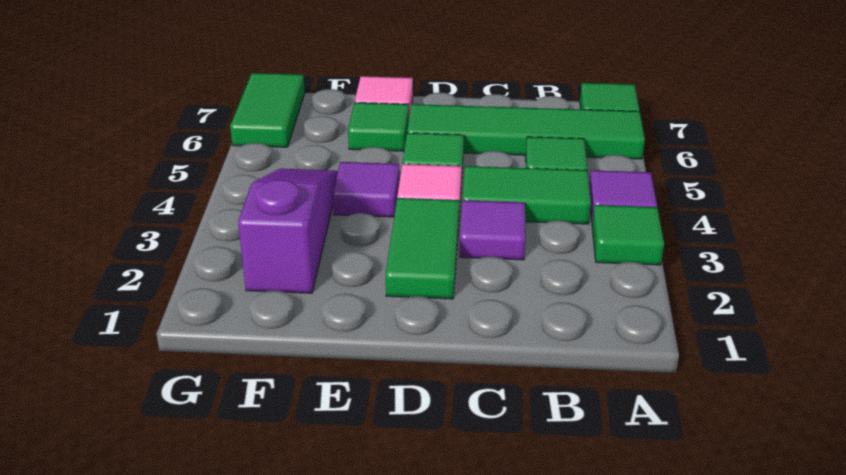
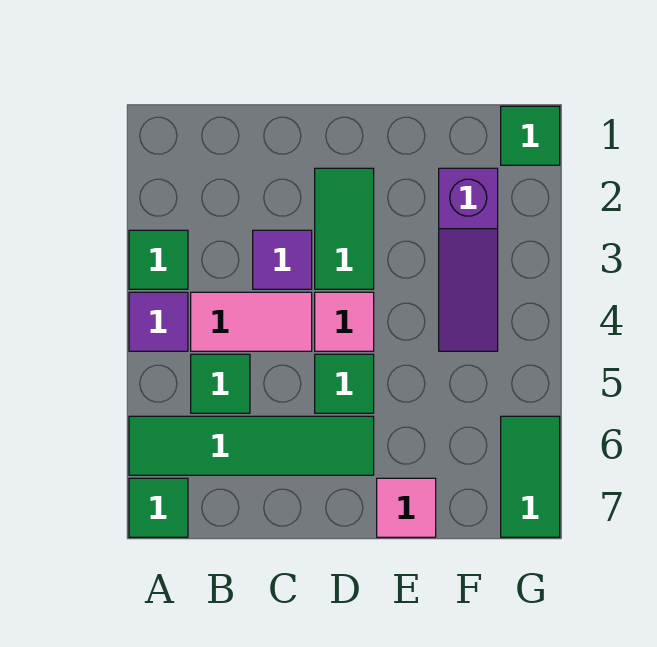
green 1x2 tile [463,166,591,224] -> pink 1x2 tile [191,292,312,351]
purple 1x1 tile [333,162,400,217] -> none
green 1x1 tile [348,102,409,151] -> green 1x1 tile moved to [501,106,560,165]

